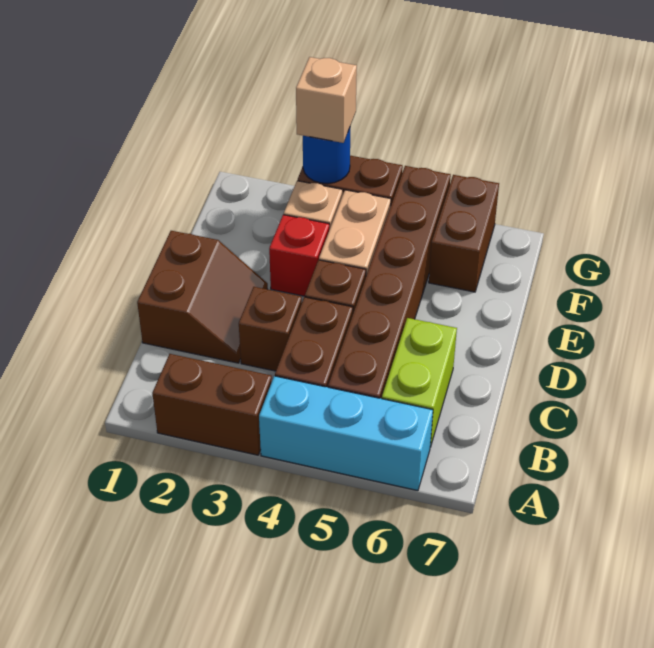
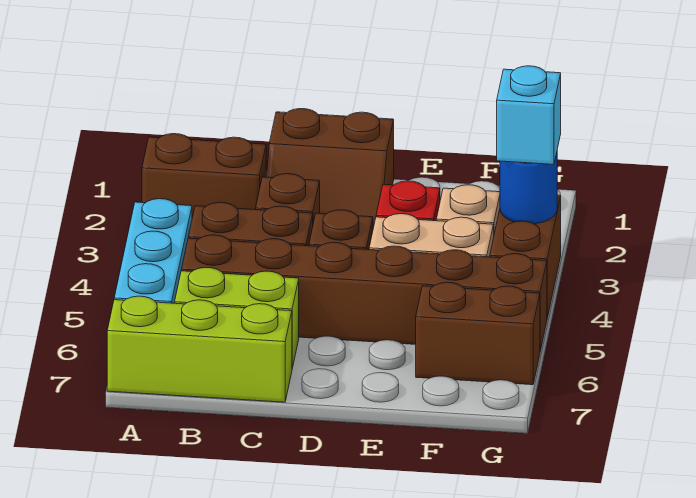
brown 1x2 brick [152,354,272,455] -> brown 1x2 brick turned to [142,134,266,217]
none -> lime 1x3 brick [107,296,292,402]
tan 1x1 brick [296,57,357,143] -> cyan 1x1 brick [497,66,561,164]

